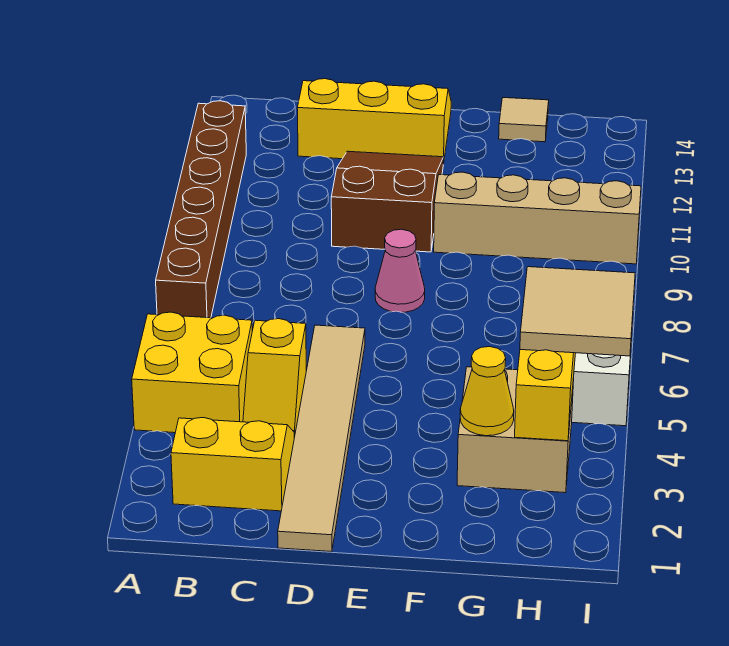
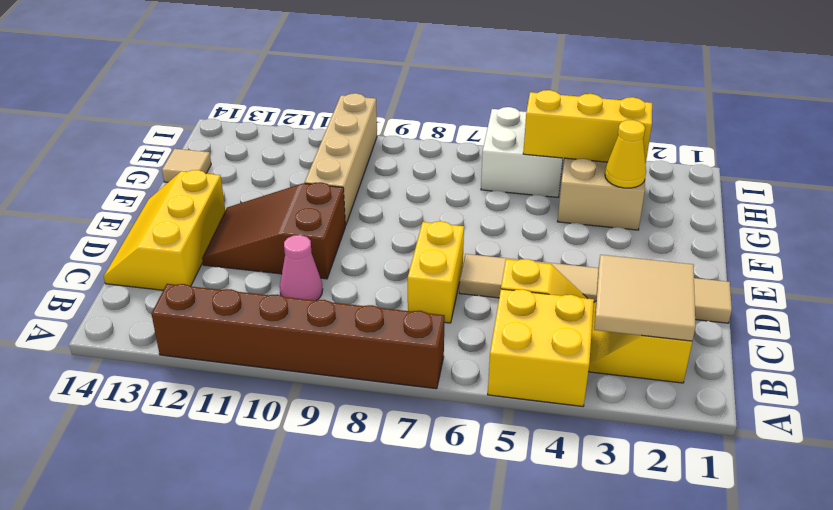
none -> yellow 1x2 brick [408,221,464,323]
pink 1x1 cone [375,229,425,312] -> pink 1x1 cone moved to [280,235,323,301]
tan 2x2 tile [520,267,635,356] -> tan 2x2 tile moved to [594,255,696,341]

